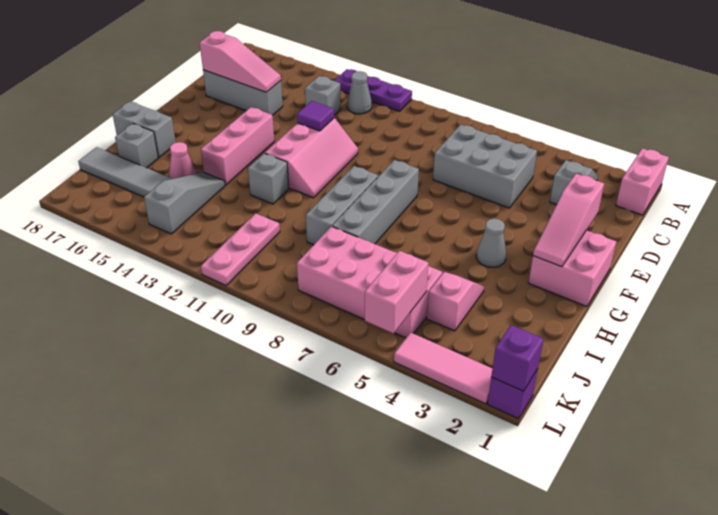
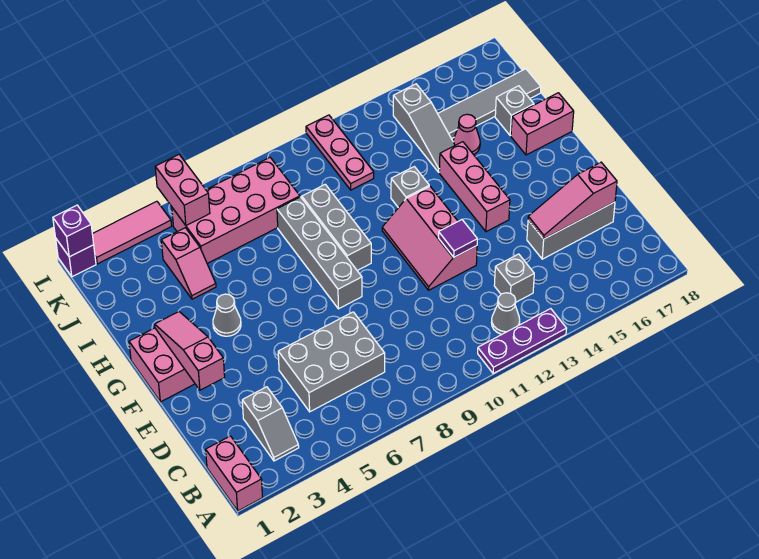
grey 1x2 brick [113,101,176,158] -> pink 1x2 brick [511,93,574,155]

